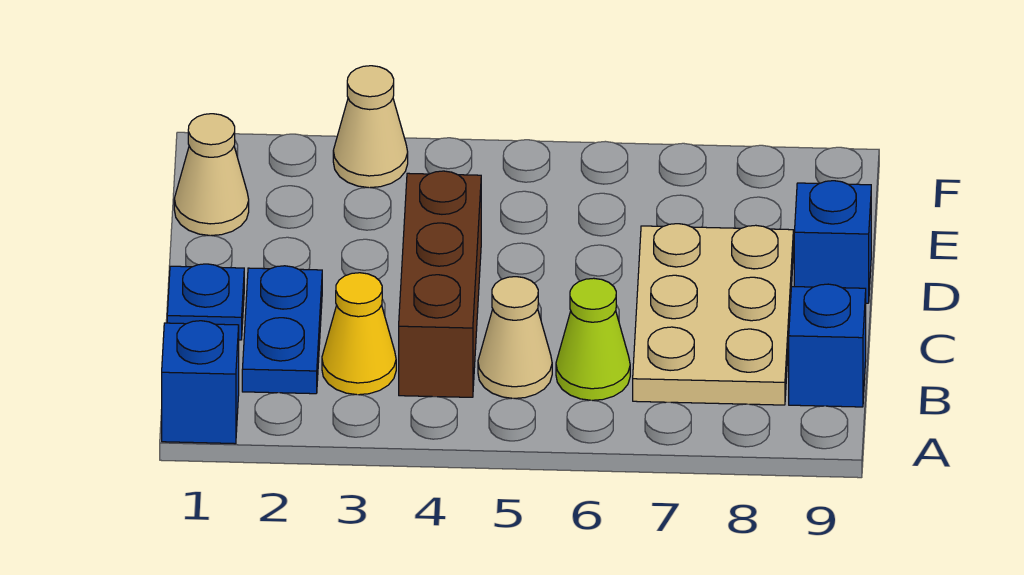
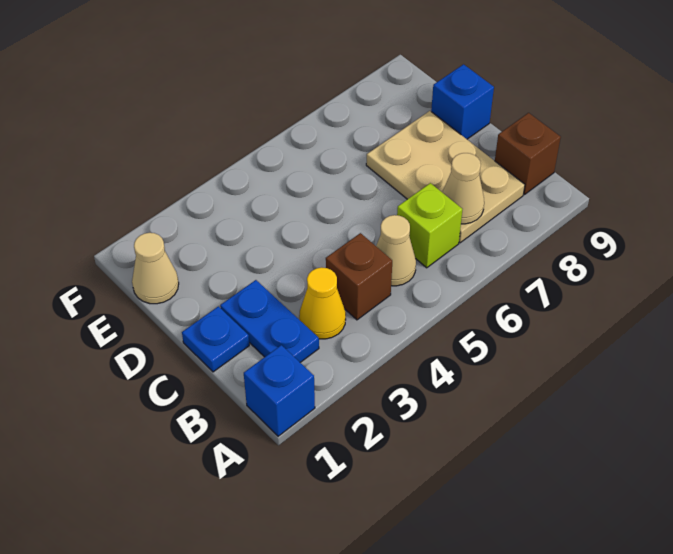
brown 1x3 brick [399,171,481,397] -> brown 1x1 brick [326,233,392,320]
lime 1x1 cone [556,278,630,400] -> lime 1x1 brick [397,183,462,268]
blue 1x1 brick [789,284,866,407] -> brown 1x1 brick [495,113,561,195]
tan 1x1 cone [333,66,408,188] -> tan 1x1 cone moved to [442,153,484,224]

